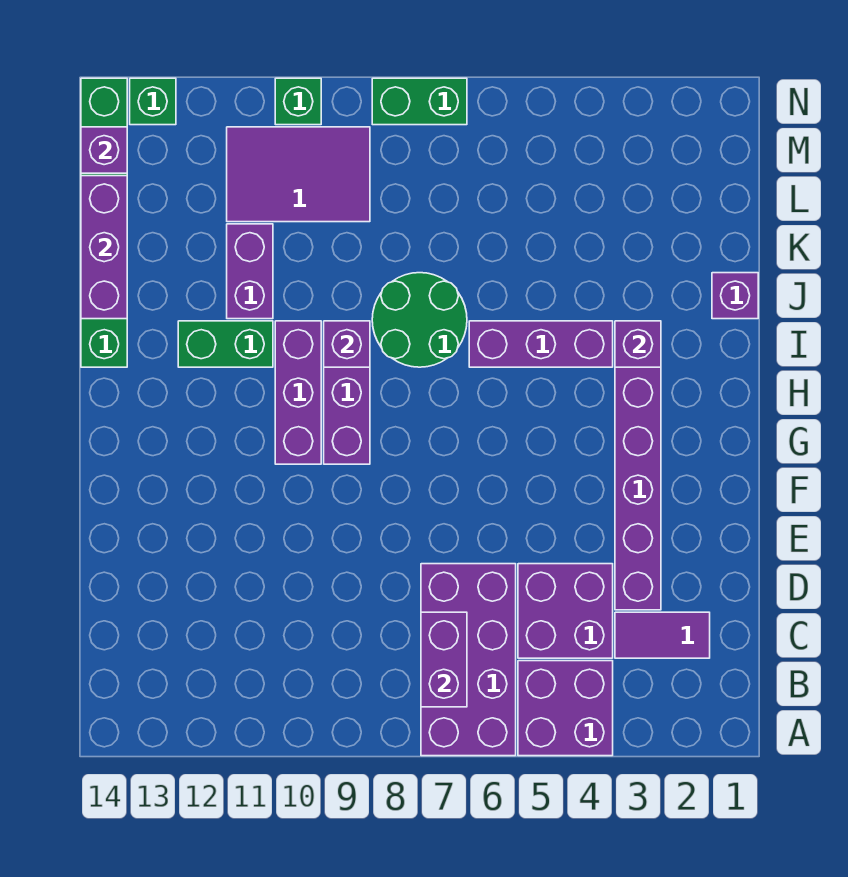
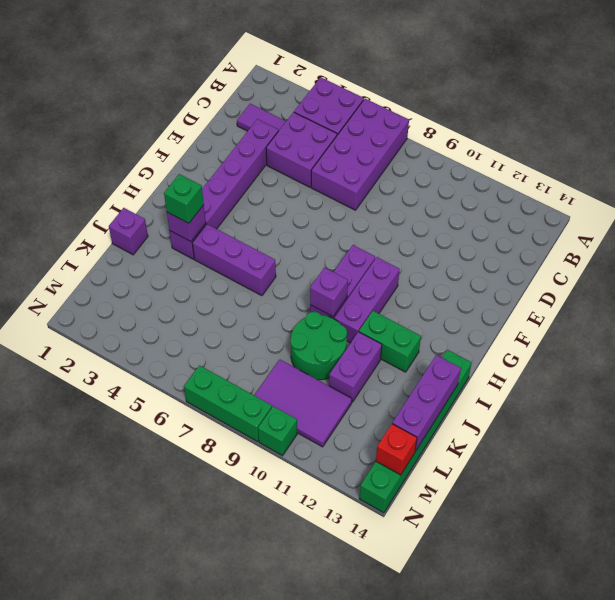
purple 1x2 brick [421,612,467,707] -> none
green 2x2 round brick [372,273,467,367] -> green 2x2 round brick moved to [290,312,347,380]
purple 1x1 brick [81,127,127,173] -> red 1x1 brick [376,424,417,475]
green 1x2 brick [372,78,467,125] -> green 1x3 brick [184,365,272,442]
green 1x1 brick [130,78,176,125] -> green 1x1 brick moved to [164,174,204,223]

